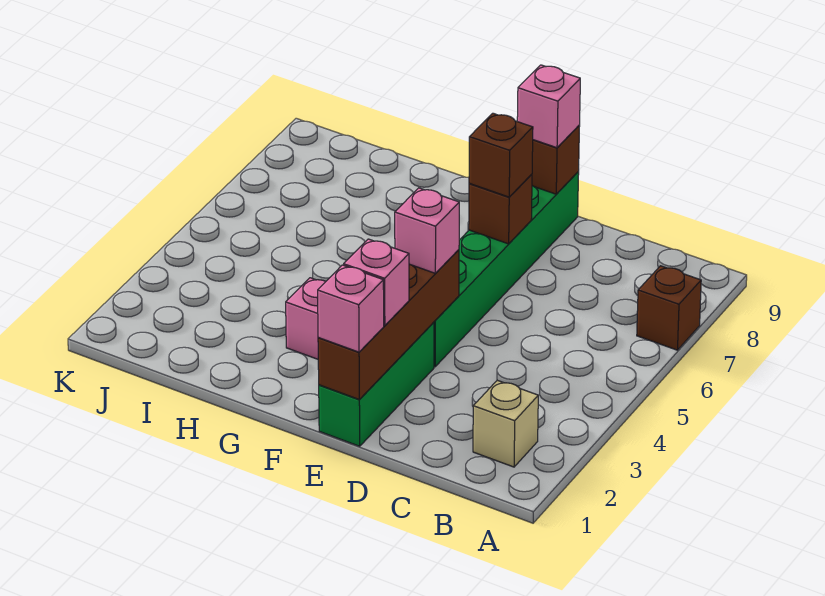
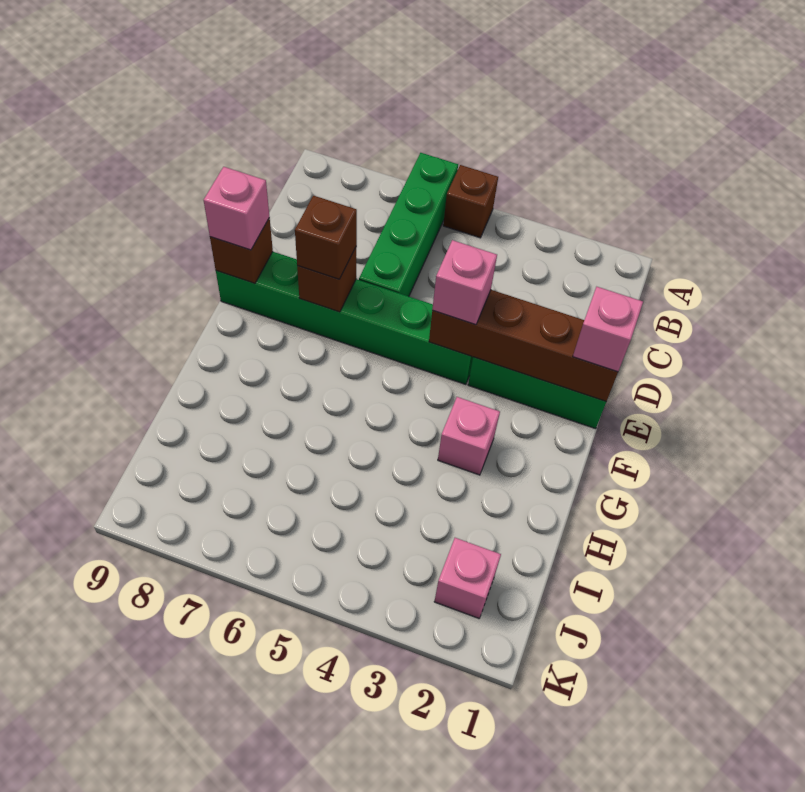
none -> green 1x4 brick [359,153,458,296]
brown 1x1 brick [637,266,701,350] -> brown 1x1 brick moved to [443,165,498,238]
tan 1x1 brick [473,380,538,467] -> none
pink 1x1 brick [344,239,409,326] -> pink 1x1 brick moved to [434,538,501,618]

